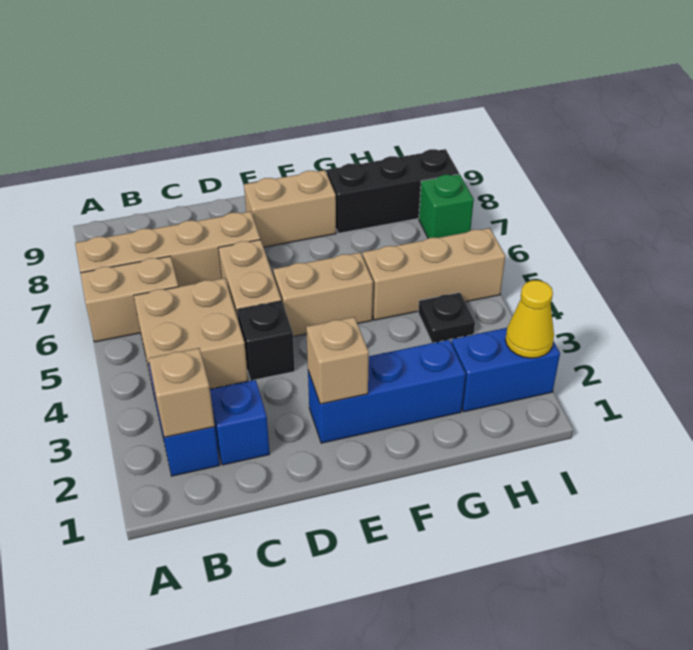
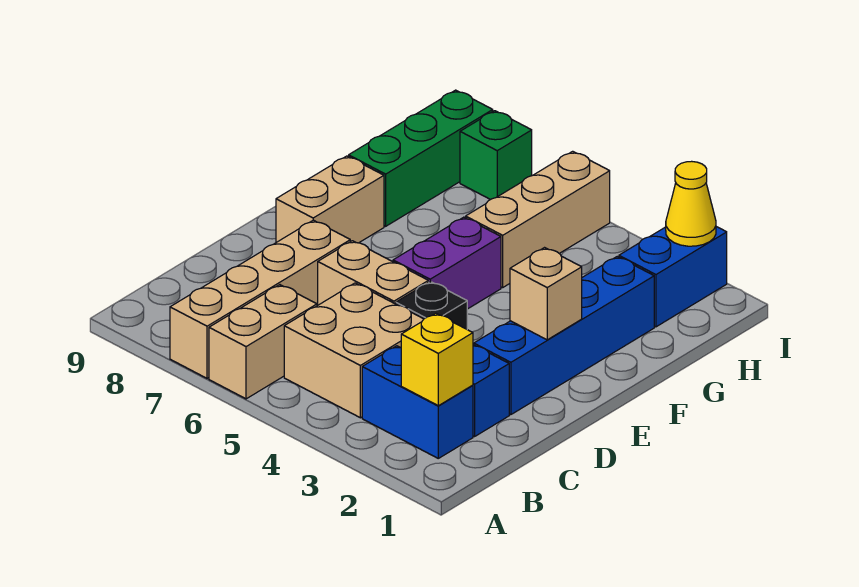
tan 1x1 brick [149,348,215,437] -> yellow 1x1 brick [401,313,473,406]
blue 1x3 brick [308,340,466,443] -> blue 1x4 brick [474,257,654,415]
tan 1x2 brick [273,252,373,337] -> purple 1x2 brick [393,217,501,309]
black 1x3 brick [327,149,459,233] -> green 1x3 brick [349,90,493,226]
black 1x1 plate [418,292,475,343] -> none

